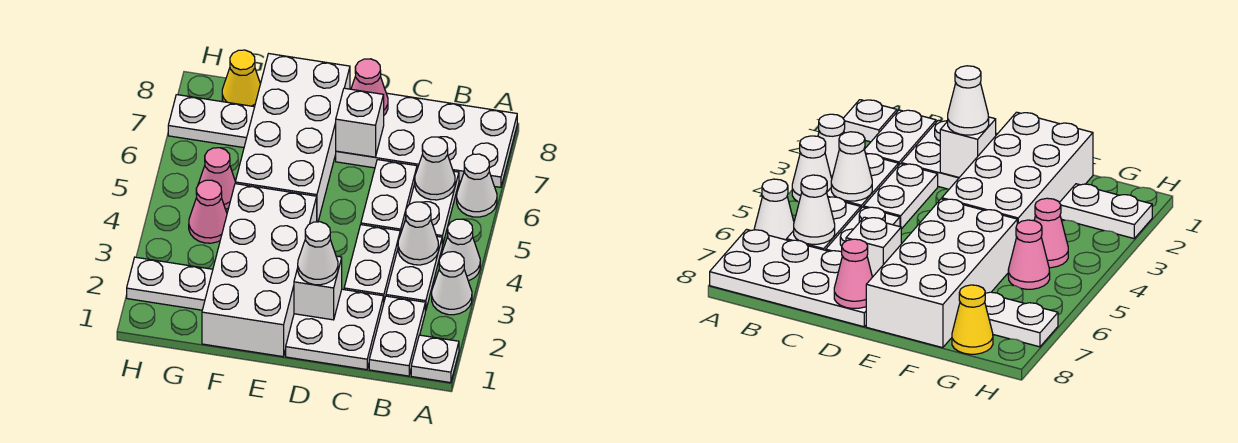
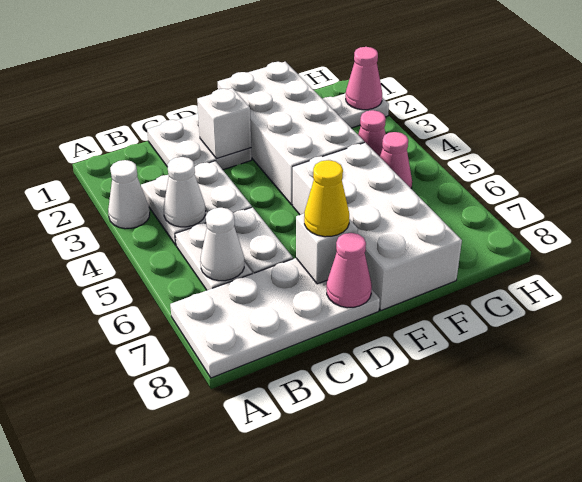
white 1x1 plate [411,335,459,383] -> none
white 1x1 cone [441,219,480,281] -> none
white 1x1 cone [457,154,497,217] -> none
white 1x2 plate [369,296,425,376] -> none
white 1x1 cone [298,222,338,285] -> none
white 1x2 plate [168,95,254,148] -> none
yellow 1x1 cone [222,50,260,107] -> yellow 1x1 cone moved to [304,160,349,237]
none -> pink 1x1 cone [346,47,382,110]

